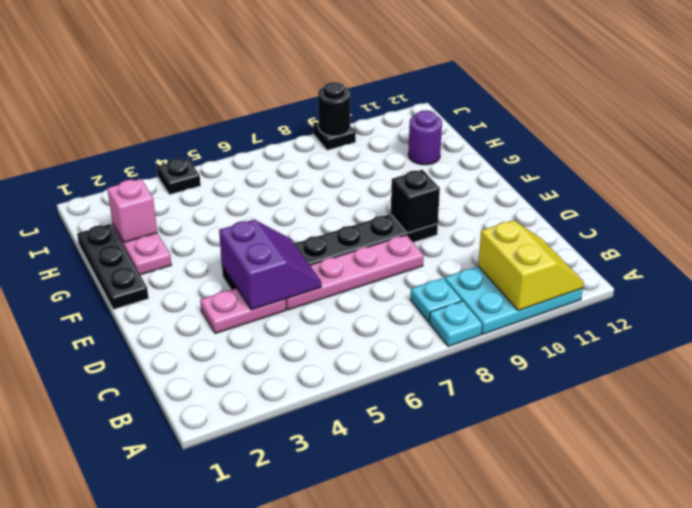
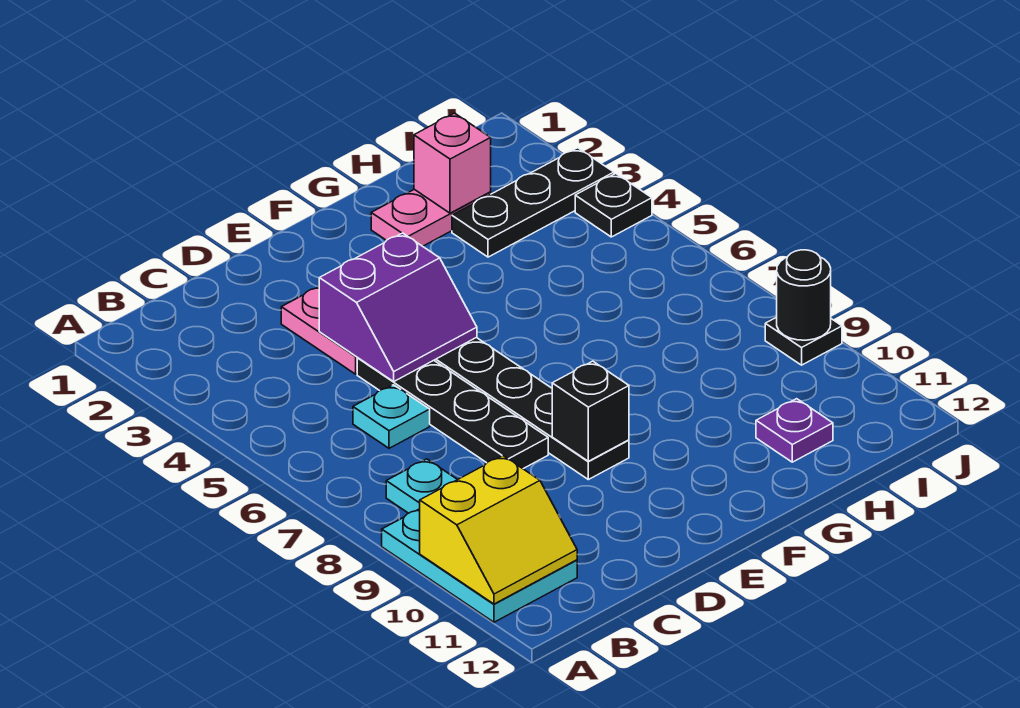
cyan 1x1 plate [429,301,482,347] -> cyan 1x1 plate moved to [353,385,430,448]
pink 1x4 plate [286,235,424,310] -> black 1x4 plate [357,358,548,469]
black 1x3 plate [77,224,148,309] -> black 1x3 plate moved to [452,148,614,257]
purple 1x1 round brick [408,110,442,165] -> purple 1x1 plate [756,399,833,462]

